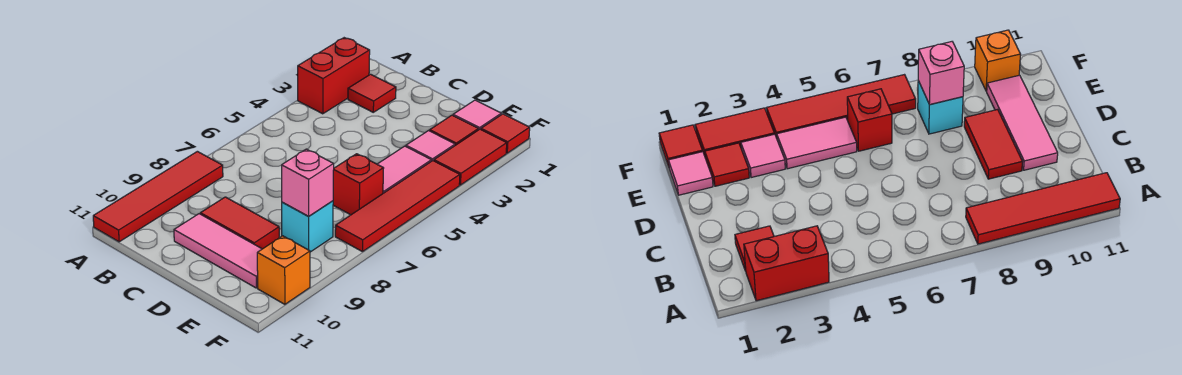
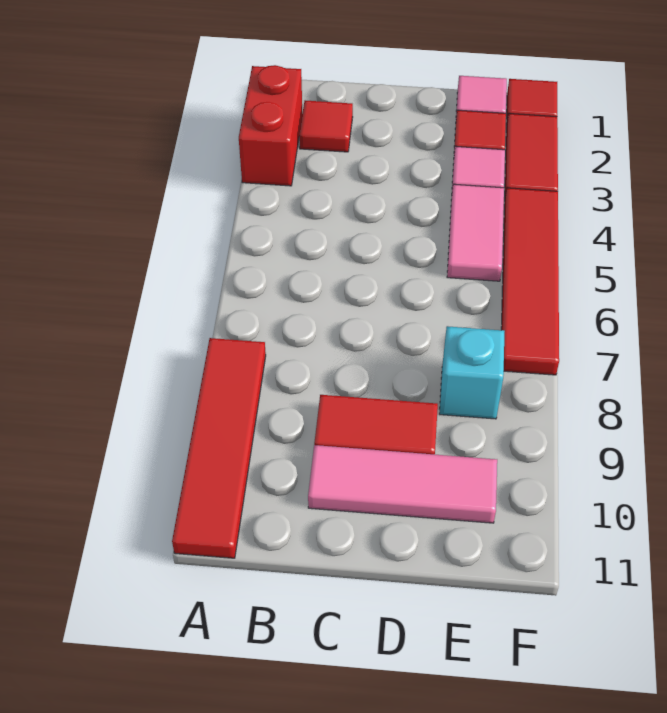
red 1x1 brick [333,154,384,215] -> none
pink 1x1 brick [282,149,334,216] -> none
orange 1x1 brick [257,236,310,304] -> none

